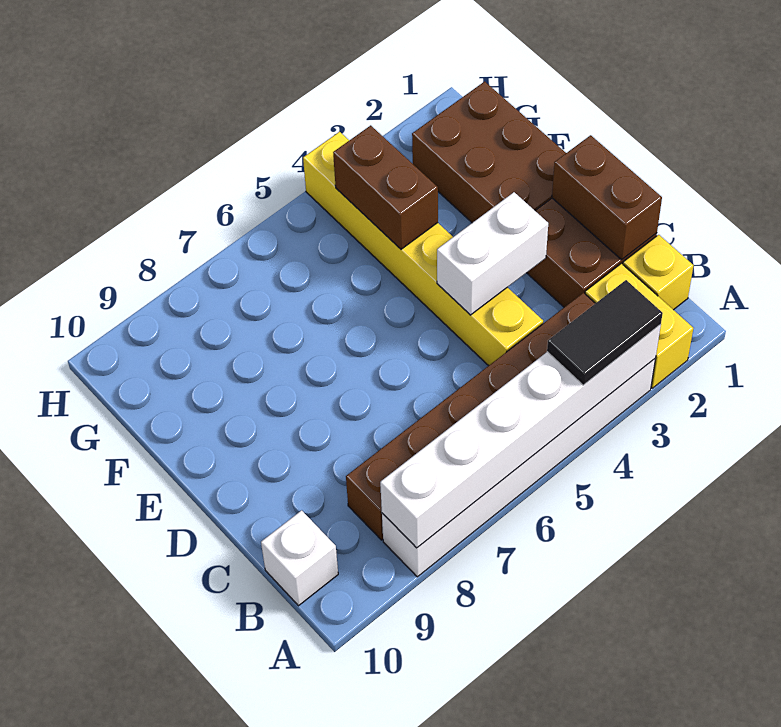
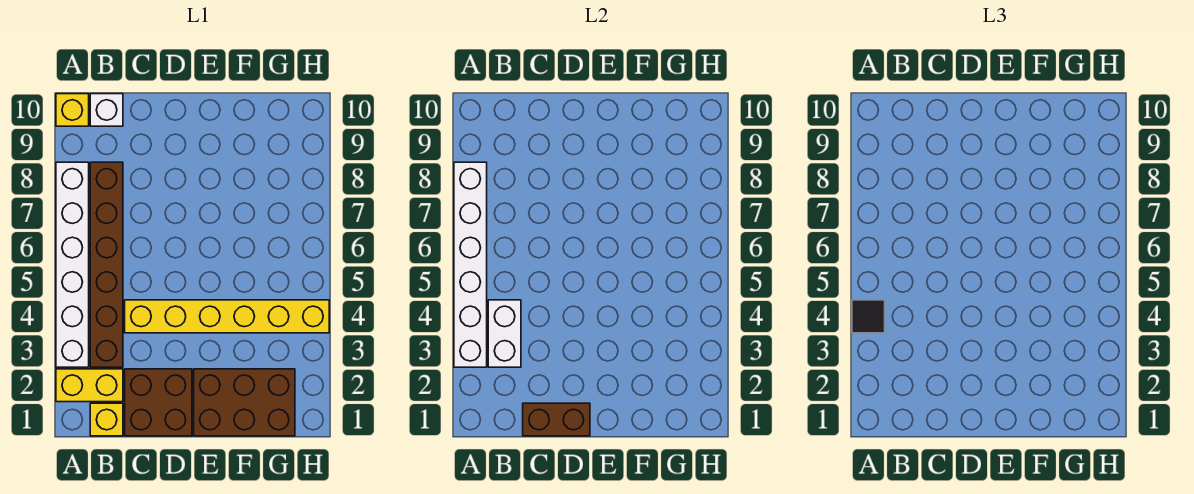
black 1x2 tile [547,280,663,385] -> black 1x1 tile [852,300,885,333]
none -> yellow 1x1 brick [56,94,89,126]
white 1x2 brick [437,192,548,315] -> white 1x2 brick moved to [488,300,521,367]
brown 1x2 brick [333,125,438,249] -> none

